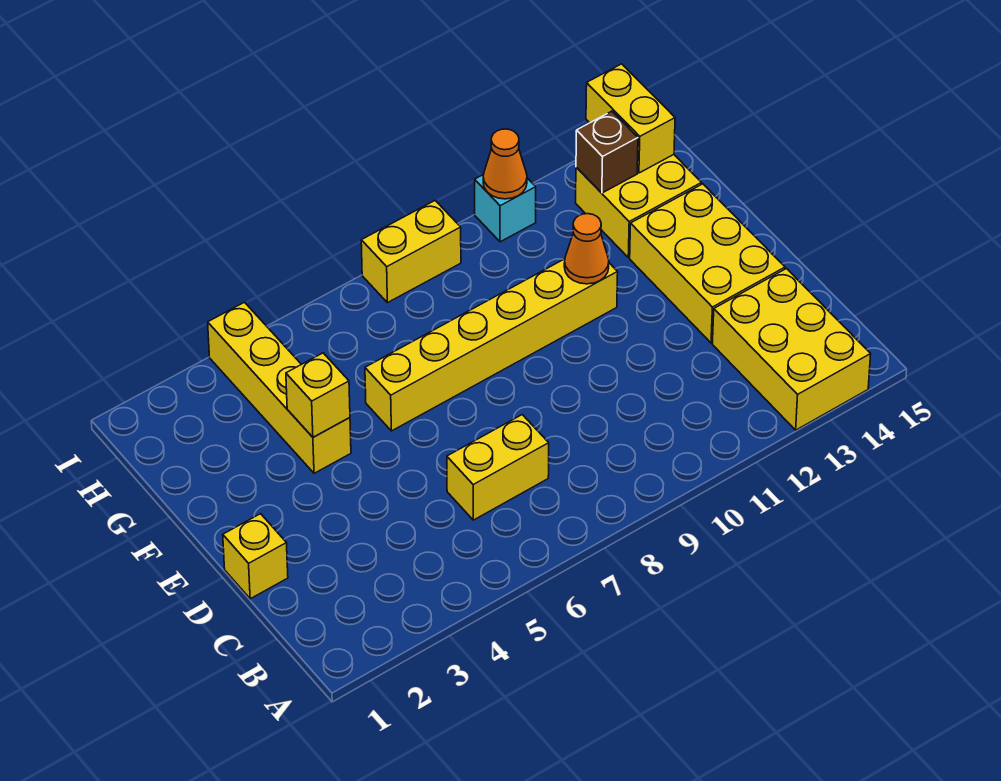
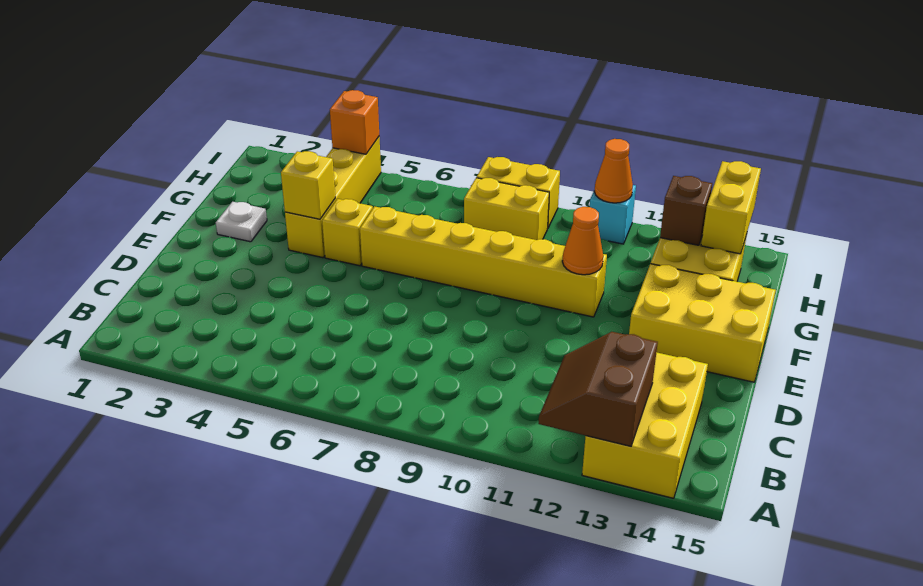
none -> brown 2x2 slope [538,332,658,446]
yellow 1x2 brick [447,415,549,520] -> yellow 1x2 brick moved to [464,178,549,240]
yellow 1x1 brick [223,514,288,599] -> yellow 1x1 brick moved to [322,199,373,266]
yellow 2x3 brick [630,184,785,343] -> yellow 2x3 brick turned to [629,264,776,382]
none -> white 1x1 plate [216,202,267,242]
none -> orange 1x1 brick [330,90,379,154]

